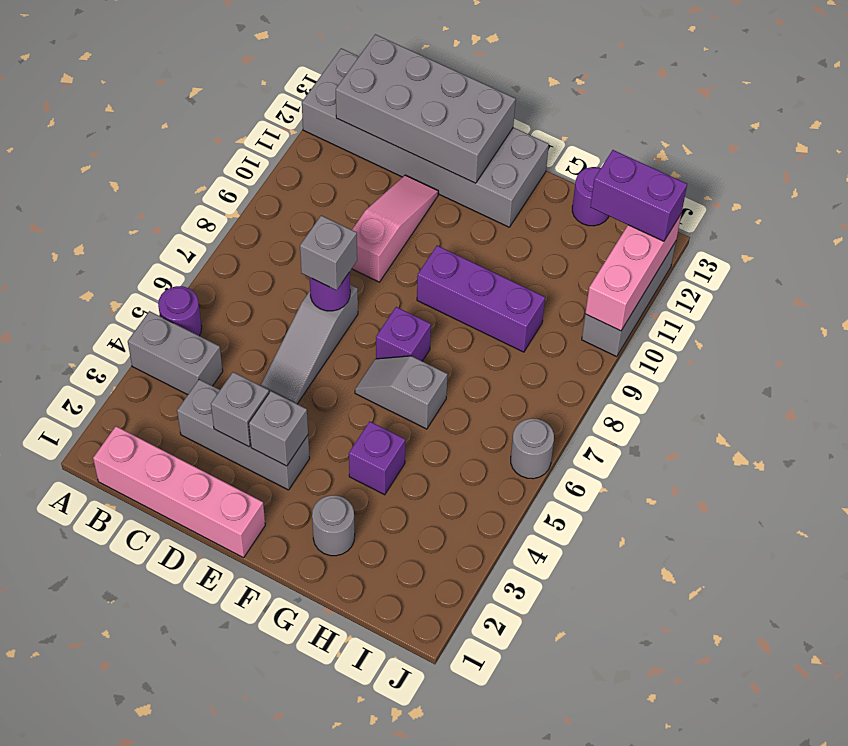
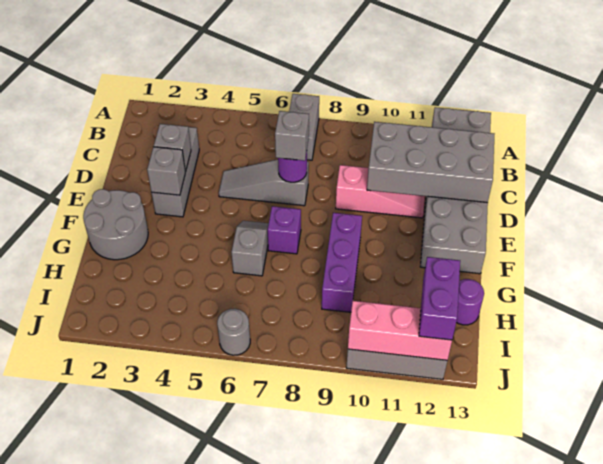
grey 1x2 brick [128,311,223,395] -> grey 1x2 brick moved to [289,94,319,160]
purple 1x1 round brick [158,286,202,336] -> none
pink 1x4 brick [93,426,265,558] -> none
grey 2x4 brick [336,34,516,183] -> grey 2x4 brick turned to [367,122,494,203]
grey 1x1 round brick [312,495,355,556] -> grey 2x2 round brick [83,189,148,260]
purple 1x1 brick [349,421,405,495] -> none

